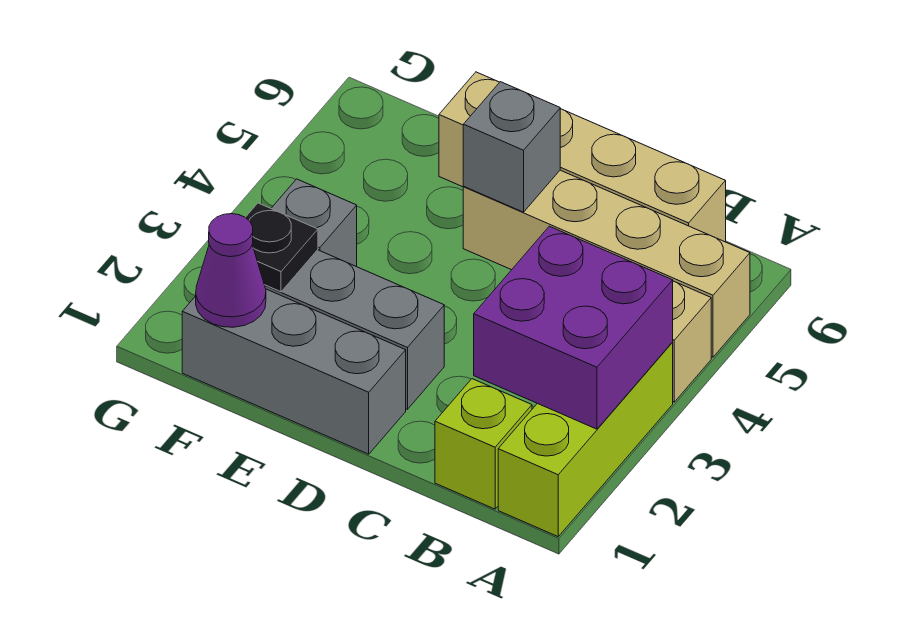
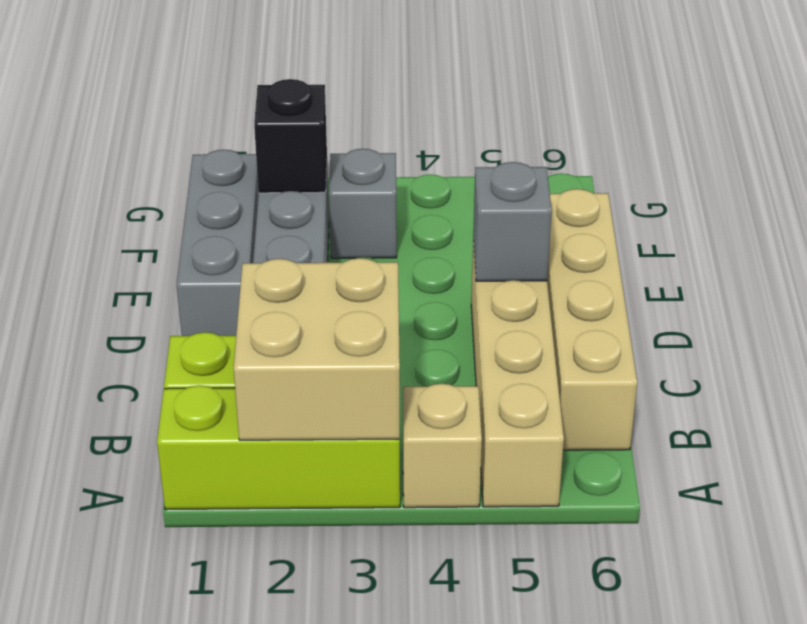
purple 2x2 brick [474,226,673,429] -> tan 2x2 brick [234,258,400,440]
purple 1x1 cone [196,214,266,327] -> none
black 1x1 plate [246,203,318,292] -> black 1x1 brick [254,79,327,193]

